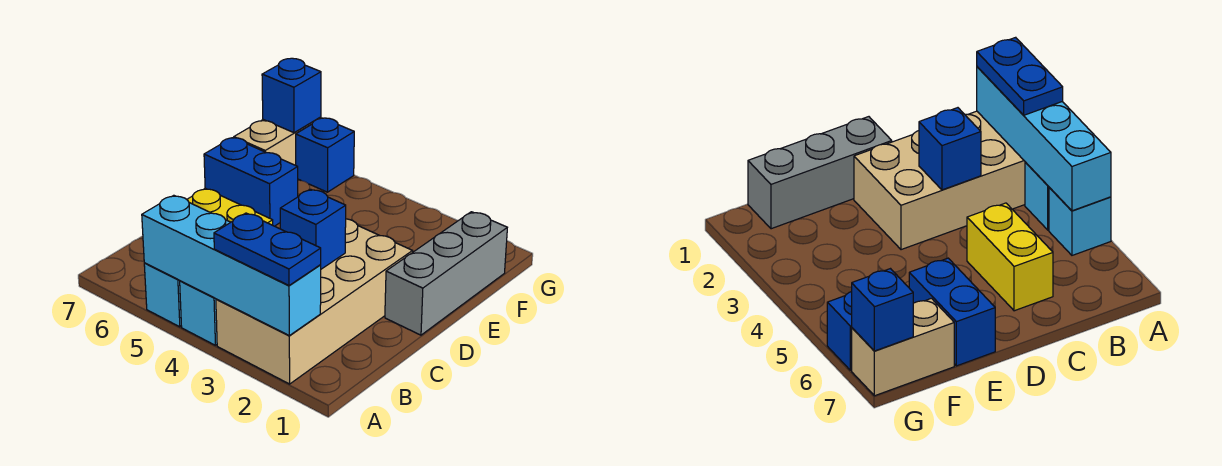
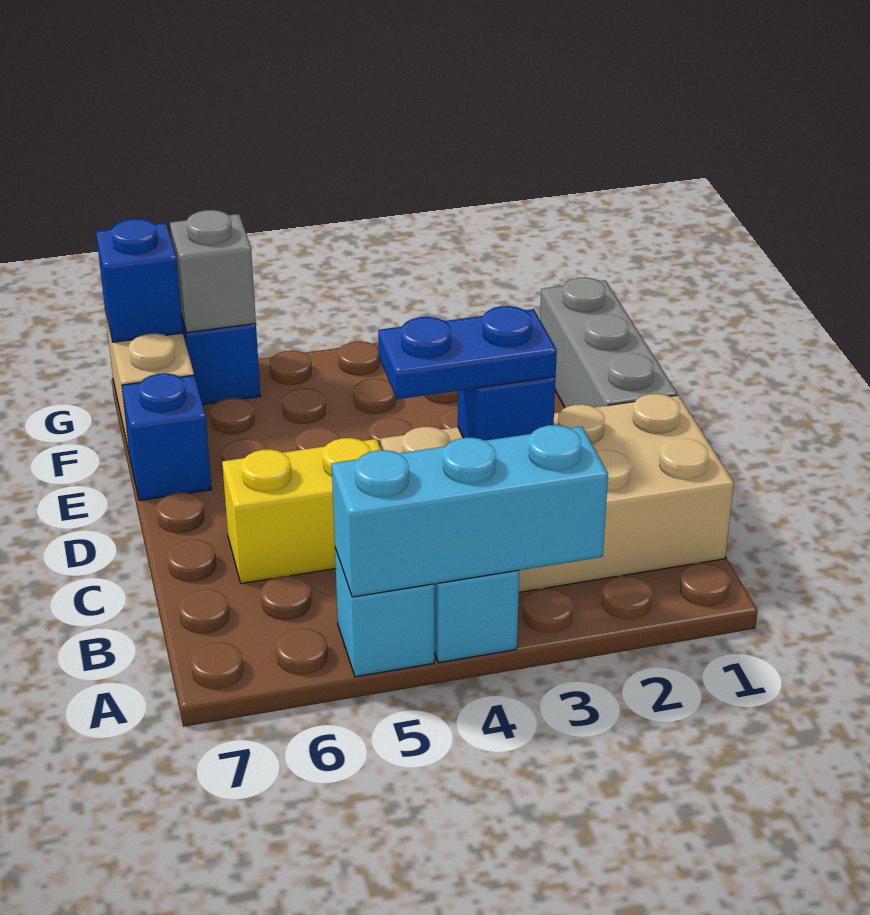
tan 2x4 brick [216,219,413,384] -> tan 2x4 brick turned to [381,394,734,592]
cyan 1x4 brick [142,195,321,335] -> cyan 1x3 brick [332,425,608,597]
blue 1x2 plate [214,213,321,285] -> blue 1x2 plate moved to [378,306,557,399]
blue 1x2 brick [204,138,298,226] -> blue 1x1 brick [122,373,212,500]
none -> grey 1x1 brick [170,210,256,333]

